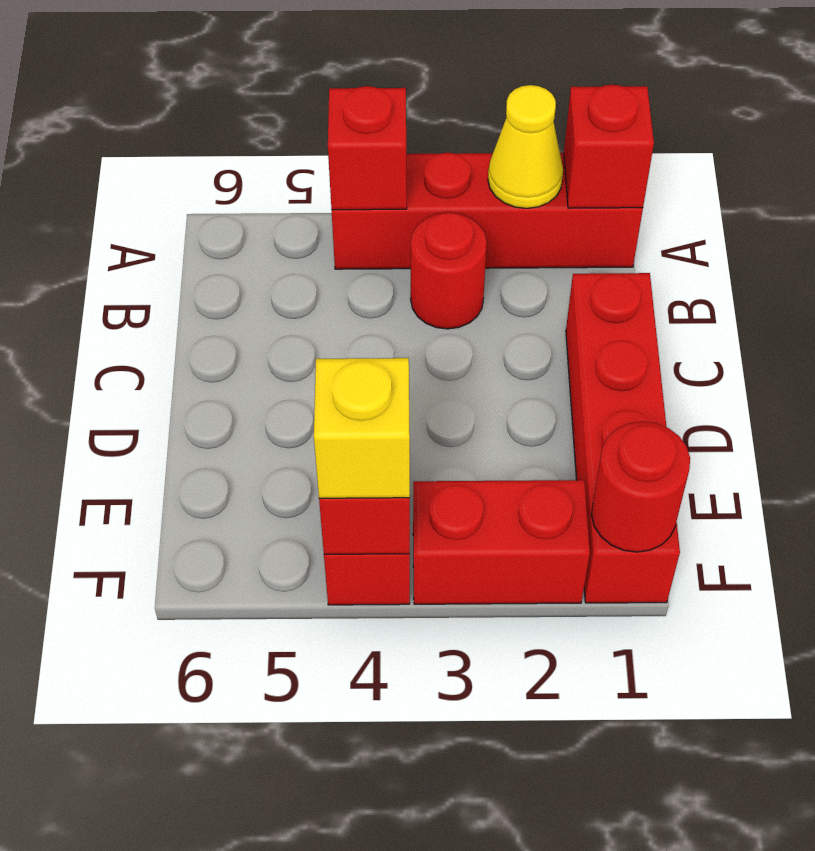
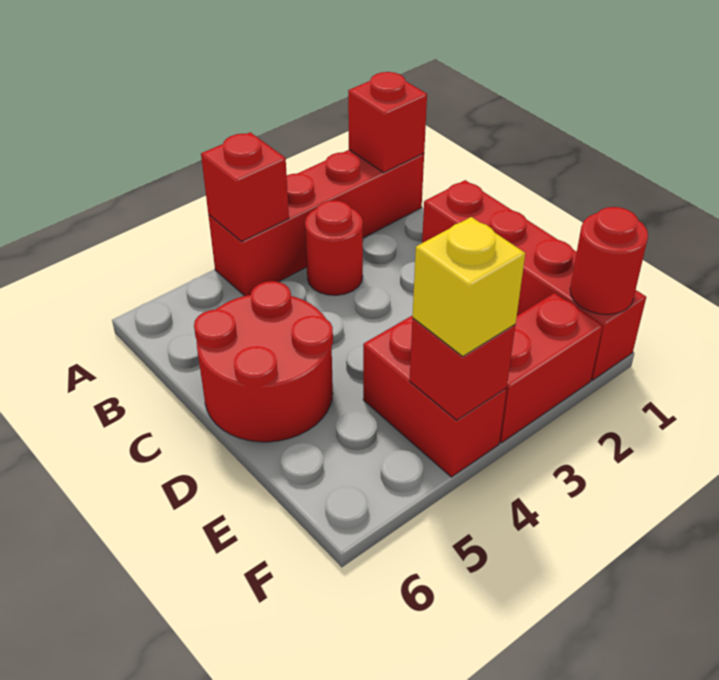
yellow 1x1 cone [488,85,563,208] -> none
none -> red 2x2 round brick [194,281,333,442]

